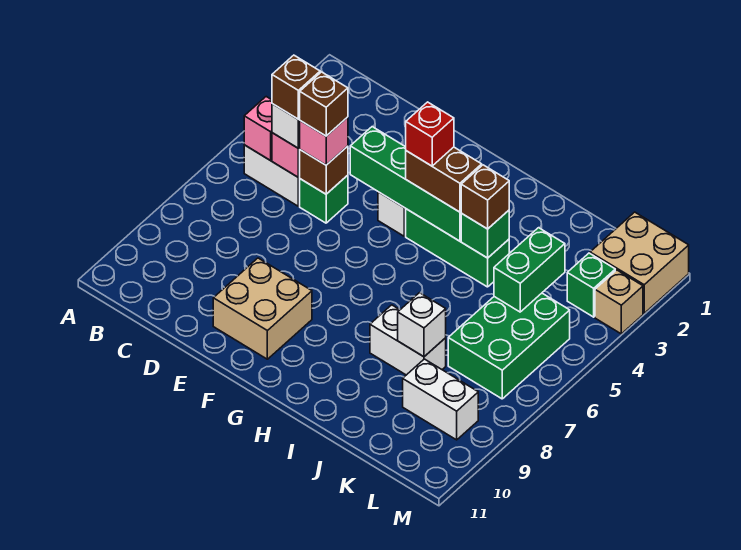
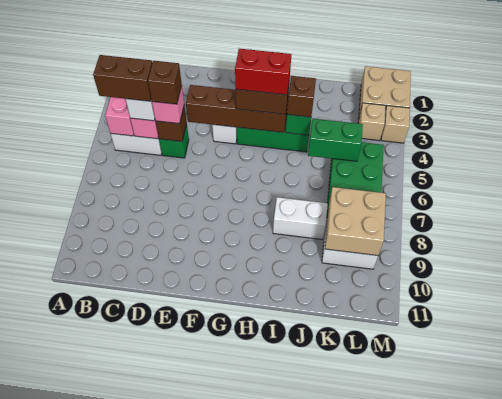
brown 1x1 brick [272,55,320,119] -> brown 1x2 brick [93,55,152,101]
green 1x4 brick [350,127,461,241] -> brown 1x4 brick [186,85,288,132]
tan 2x2 brick [213,258,312,359] -> tan 2x2 brick moved to [325,187,386,256]
red 1x1 brick [406,102,454,166] -> red 1x2 brick [235,49,291,95]
white 1x1 brick [398,293,446,357] -> none
green 1x2 brick [494,228,565,312] -> green 1x2 brick turned to [308,119,363,161]
green 1x1 brick [567,253,615,317] -> tan 1x1 brick [358,103,385,141]

